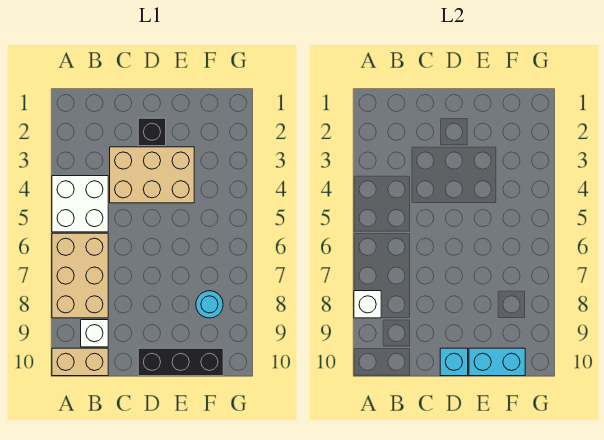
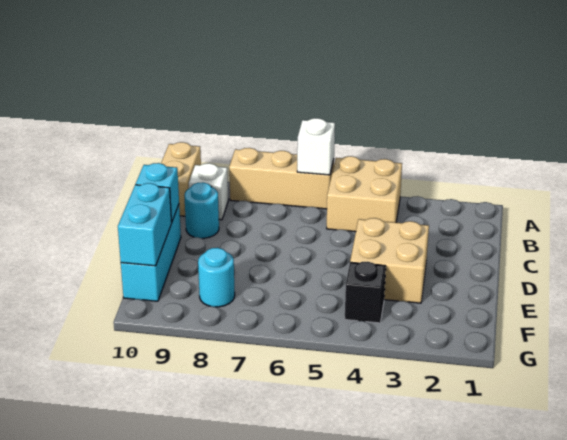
white 2x2 brick [52,176,108,232] -> tan 2x2 brick [327,156,402,232]
tan 2x3 brick [52,233,108,318] -> tan 1x3 brick [229,148,334,209]
white 1x1 brick [354,291,381,318] -> white 1x1 brick moved to [297,118,335,175]
tan 2x3 brick [110,147,194,203] -> tan 2x2 brick [350,218,429,303]
none -> cyan 1x1 round brick [185,182,219,238]
black 1x1 brick [138,118,166,146] -> black 1x1 brick moved to [345,262,386,323]
black 1x3 brick [138,348,223,376] -> cyan 1x3 brick [121,205,181,301]

